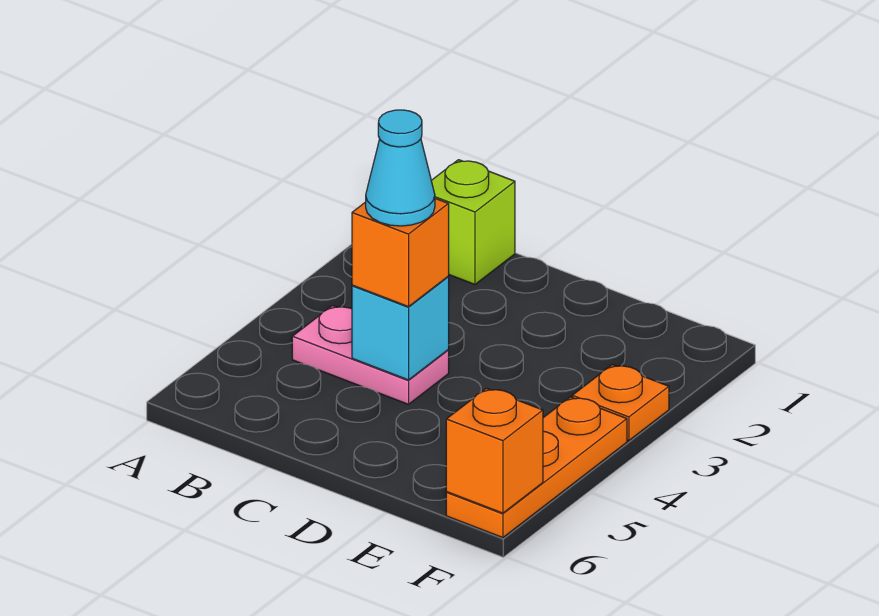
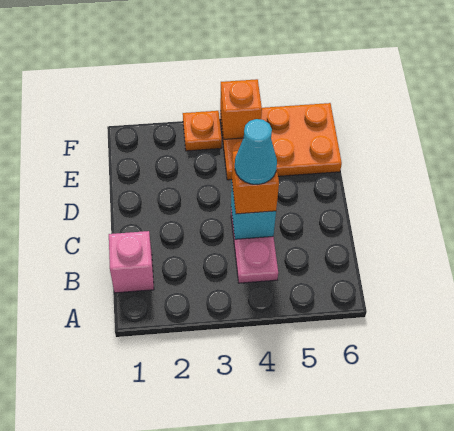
lime 1x1 brick [431,160,515,284] -> pink 1x1 brick [109,231,154,293]
orange 1x3 plate [446,397,627,538] -> orange 2x3 plate [220,103,342,180]
orange 1x1 brick [446,388,543,513] -> orange 1x1 brick moved to [220,79,262,139]

